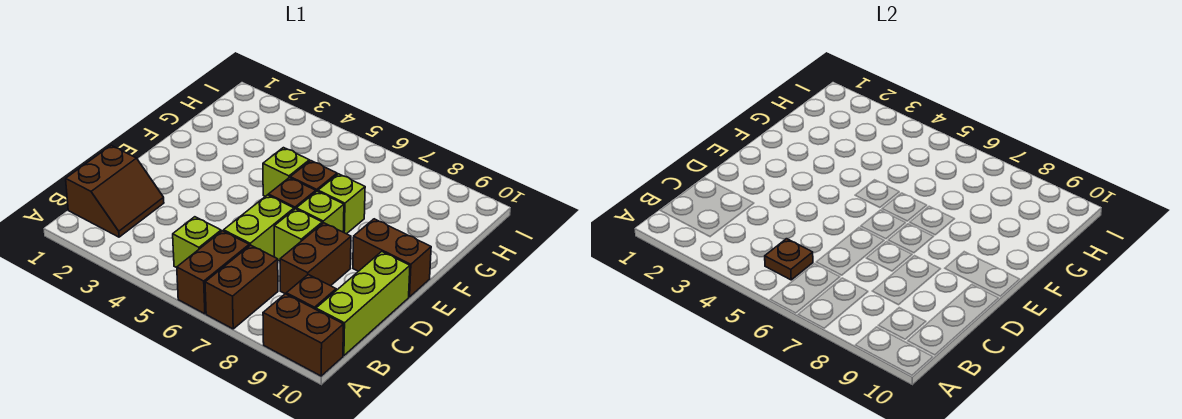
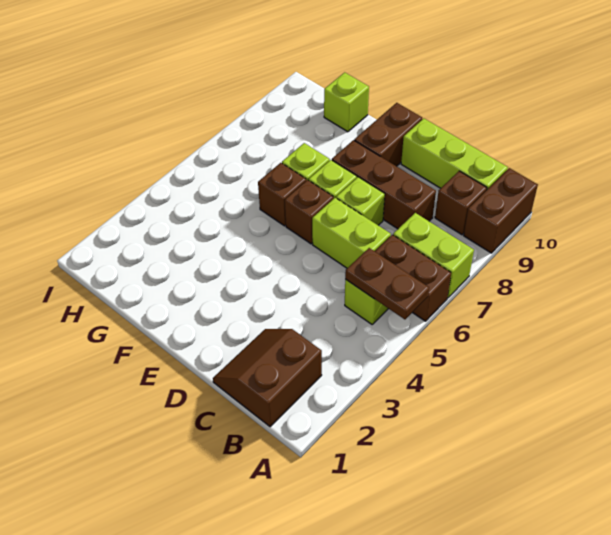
brown 1x2 brick [205,245,278,329] -> lime 1x2 brick [393,213,474,298]
brown 2x2 slope [66,145,164,237] -> brown 2x2 slope turned to [213,329,322,427]
brown 1x1 plate [765,239,813,280] -> brown 1x2 plate [345,248,429,319]
brown 1x2 brick [280,223,351,294] -> brown 1x3 brick [332,140,436,229]
lime 1x1 brick [263,148,309,196] -> lime 1x1 brick moved to [324,72,369,132]

